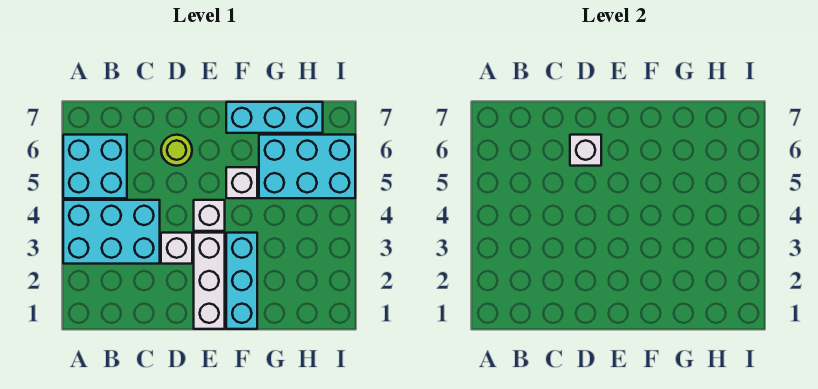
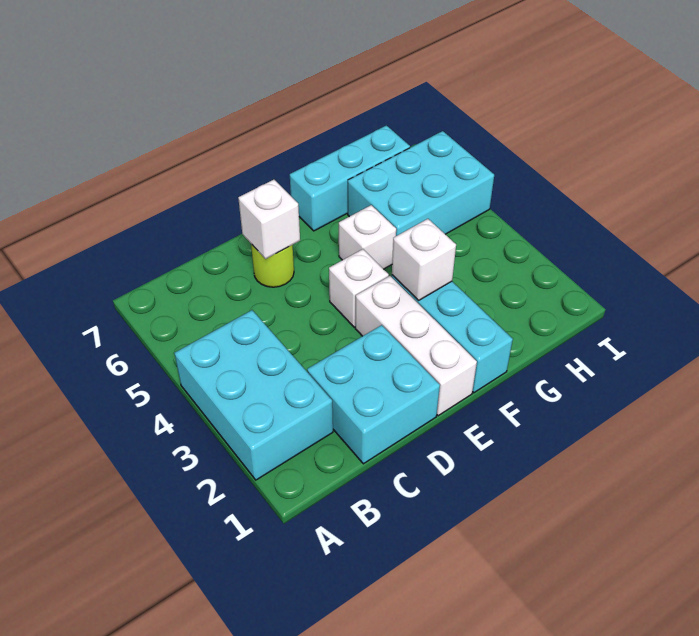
cyan 2x3 brick [63,200,160,264] -> cyan 2x3 brick turned to [174,310,333,480]
cyan 2x2 brick [63,135,127,198] -> cyan 2x2 brick moved to [307,325,440,464]
white 1x1 brick [161,233,192,264] -> white 1x1 brick moved to [392,219,456,301]

